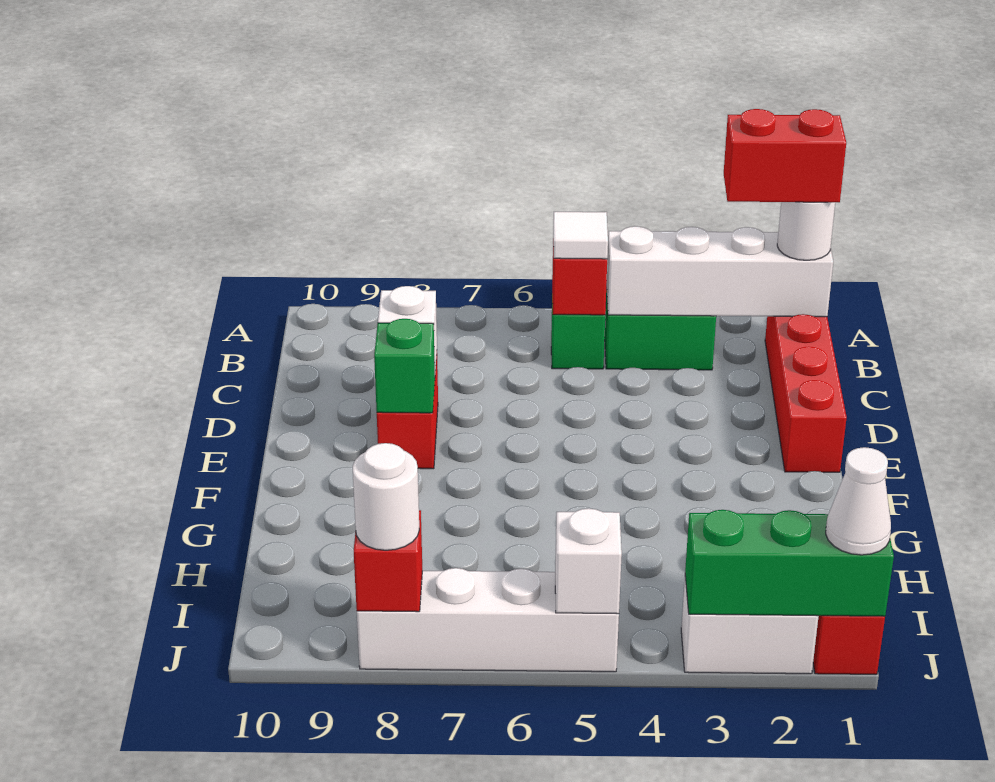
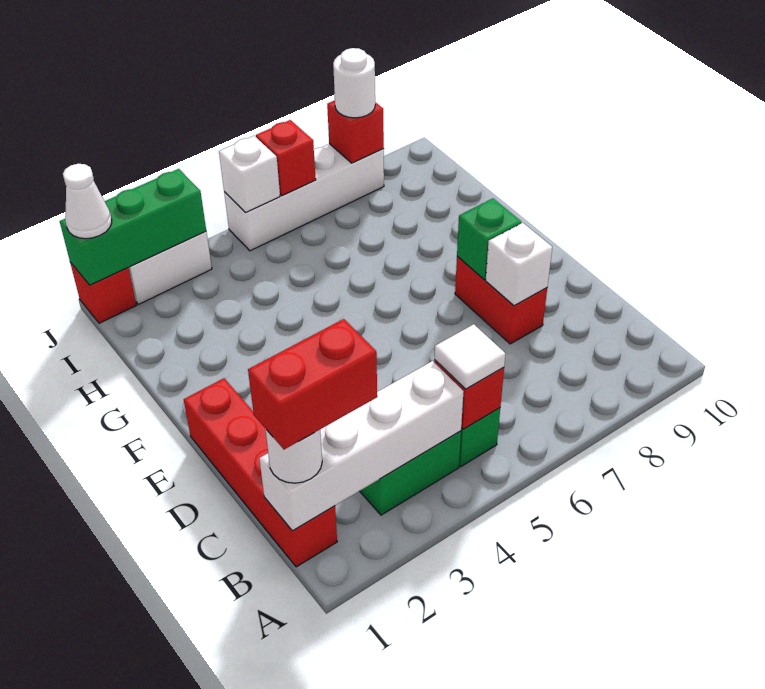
none -> red 1x1 brick [256,120,316,196]

